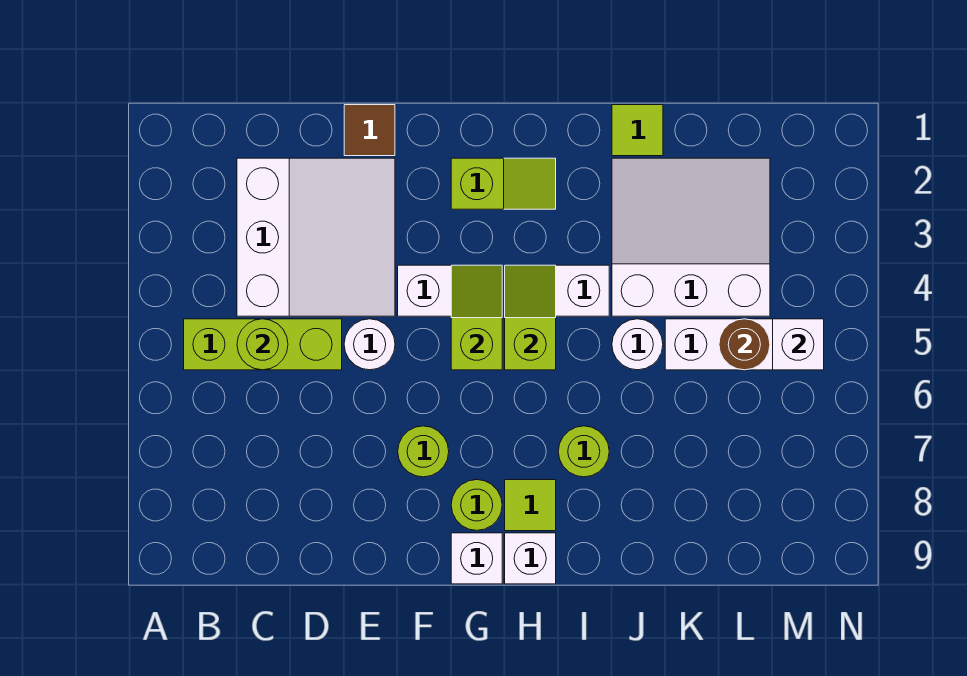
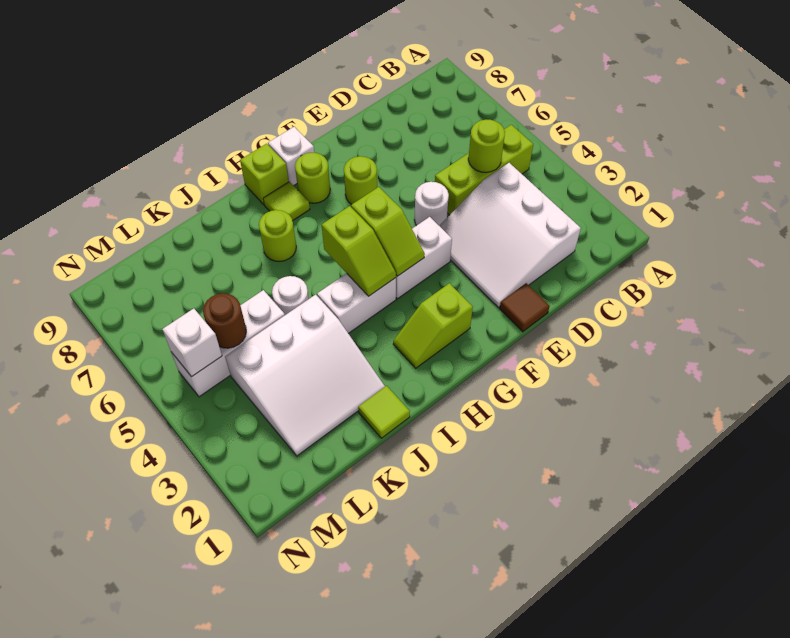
white 1x1 brick [505,533,556,584] -> lime 1x1 brick [240,144,289,204]

